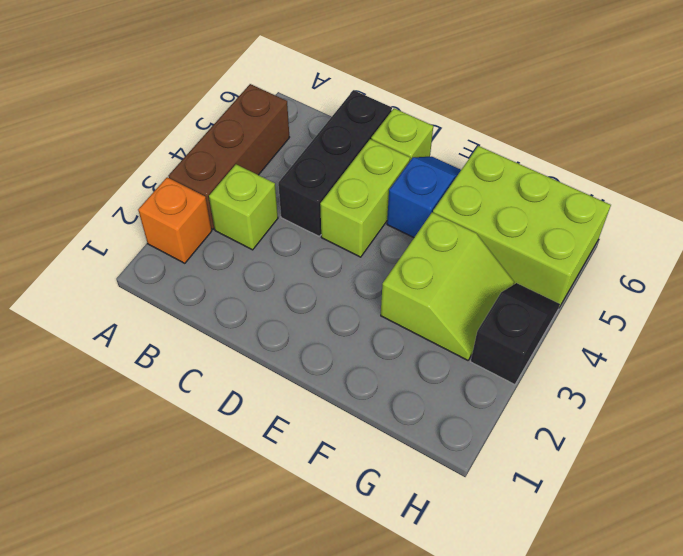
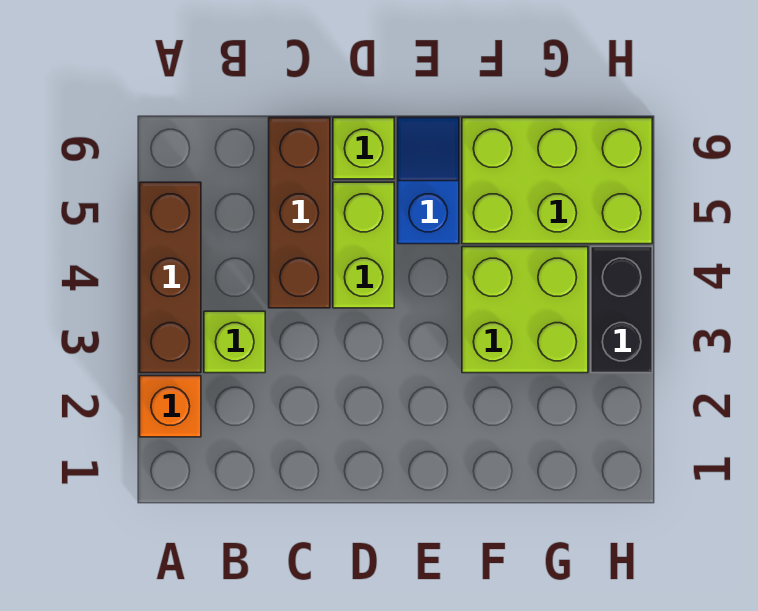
black 1x3 brick [278,90,392,236] -> brown 1x3 brick [269,118,330,308]
lime 2x2 slope [381,212,514,360] -> lime 2x2 brick [462,247,588,373]
black 1x2 slope [471,283,560,385] -> black 1x2 brick [591,247,652,373]

